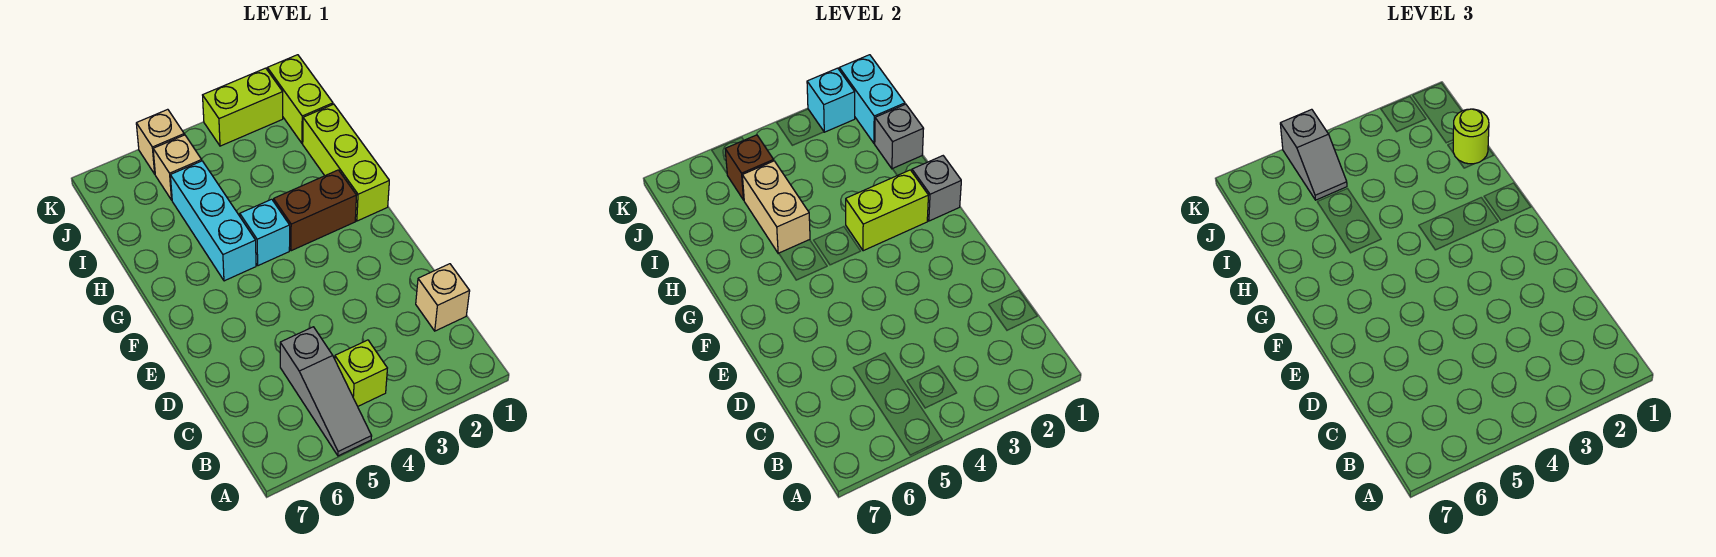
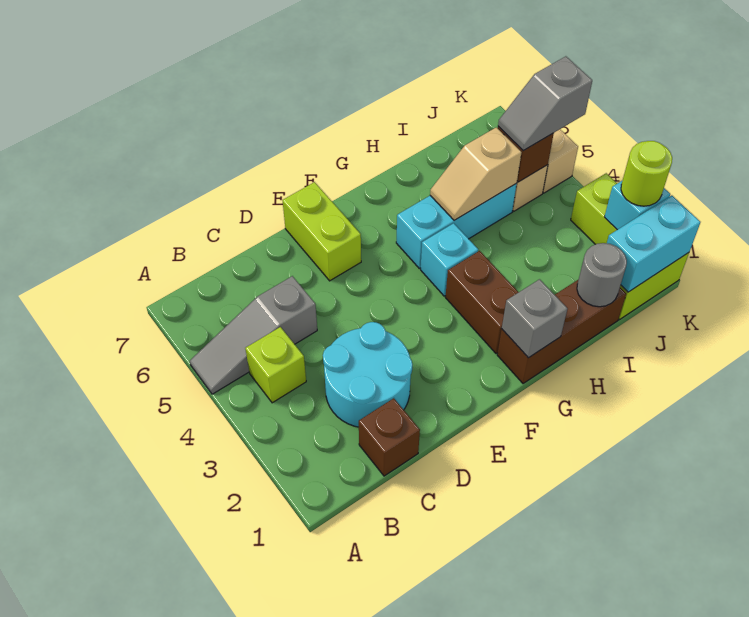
tan 1x1 brick [416,264,470,331] -> brown 1x1 brick [359,398,420,476]
none -> cyan 2x2 round brick [323,322,412,427]
lime 1x3 brick [303,104,389,221] -> brown 1x3 brick [497,279,626,384]
lime 1x2 brick [846,170,928,251] -> lime 1x2 brick moved to [282,182,361,281]
tan 1x2 brick [742,161,810,254] -> tan 1x2 slope [430,127,522,220]
grey 1x1 brick [875,104,924,169] -> grey 1x1 round brick [577,243,627,307]
lime 1x1 round brick [1453,109,1489,164] -> lime 1x1 round brick moved to [621,141,672,206]

